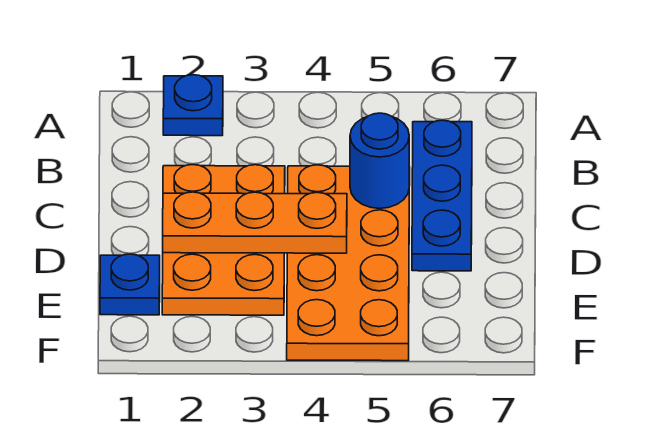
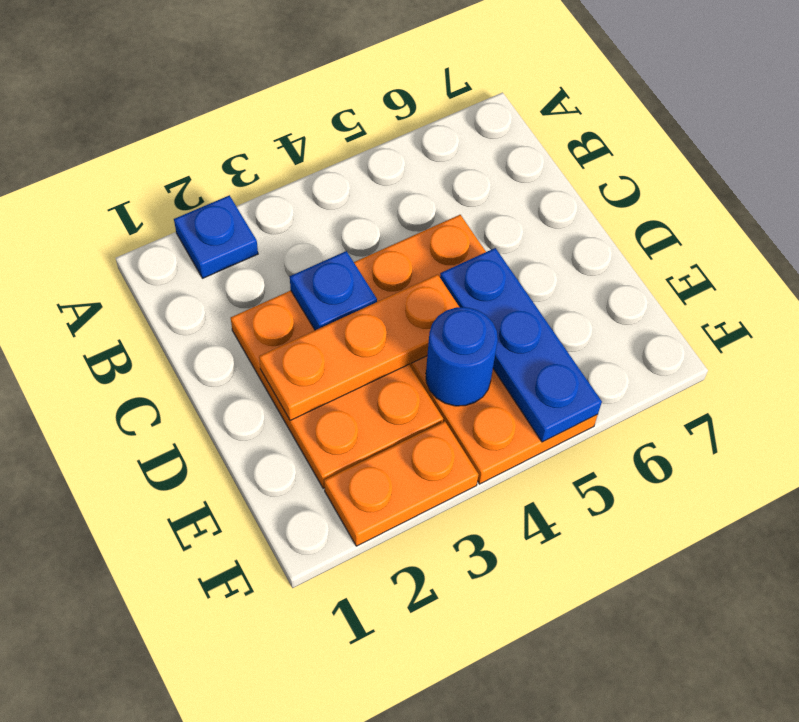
blue 1x3 plate [412,120,472,271] -> blue 1x3 plate moved to [440,248,602,442]
blue 1x1 round brick [350,113,409,209] -> blue 1x1 round brick moved to [426,307,498,406]
blue 1x1 plate [100,254,160,315] -> blue 1x1 plate moved to [290,251,377,330]
none -> orange 1x2 plate [324,421,478,546]

